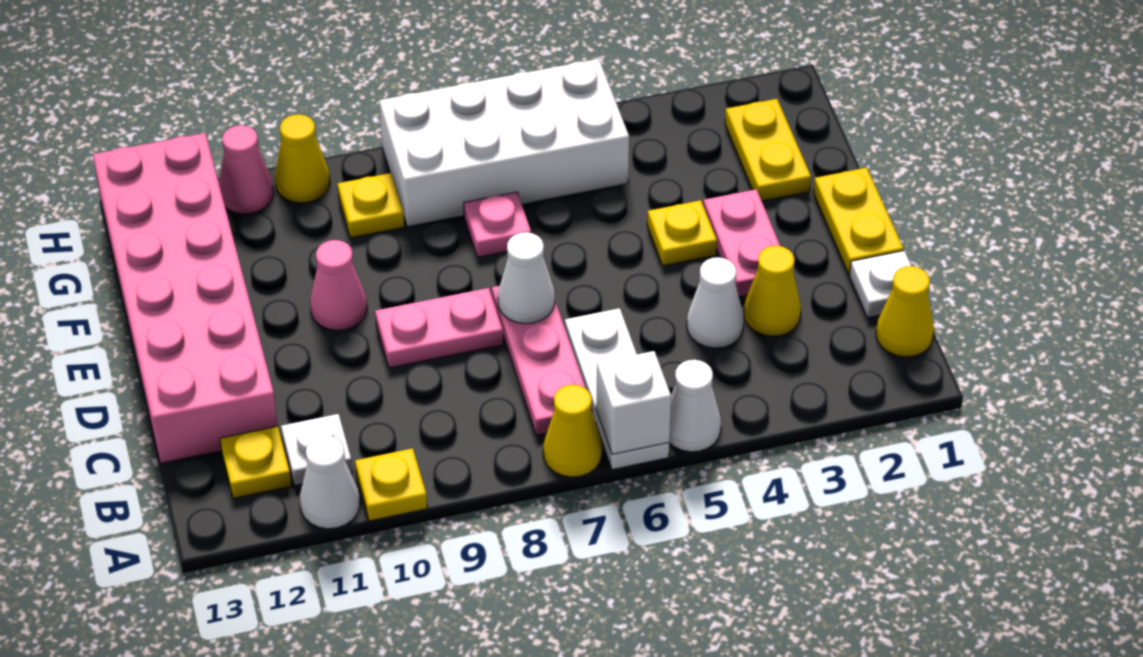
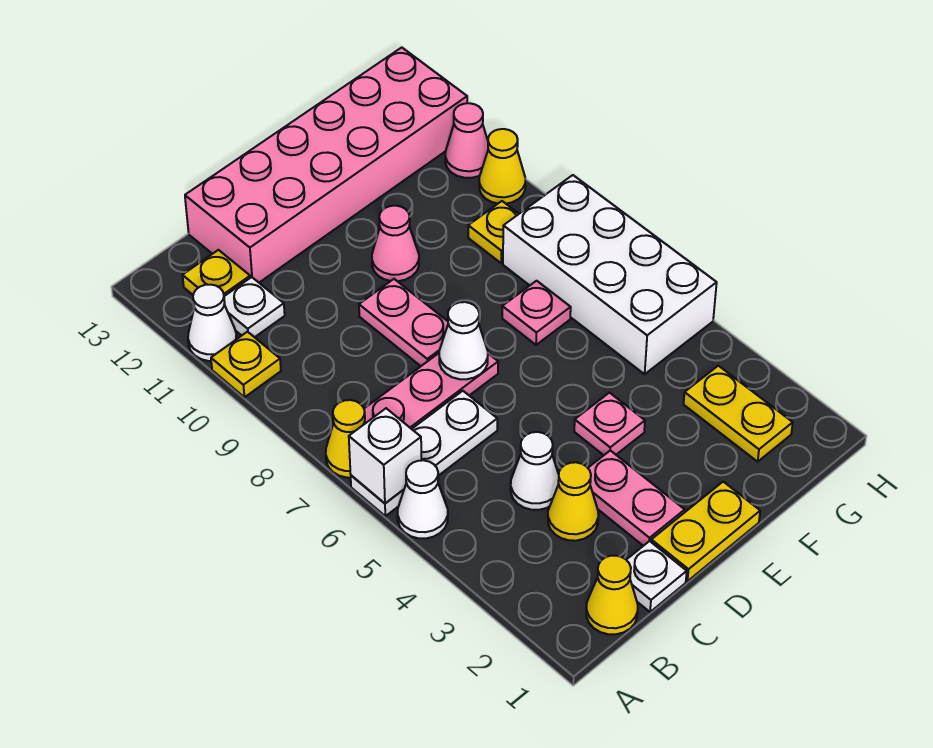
pink 1x2 plate [703,189,780,297] -> pink 1x2 plate turned to [588,450,685,546]
yellow 1x1 plate [647,200,717,266] -> pink 1x1 plate [574,393,645,455]
yellow 1x2 plate [725,99,811,201] -> yellow 1x2 plate turned to [684,366,793,462]

